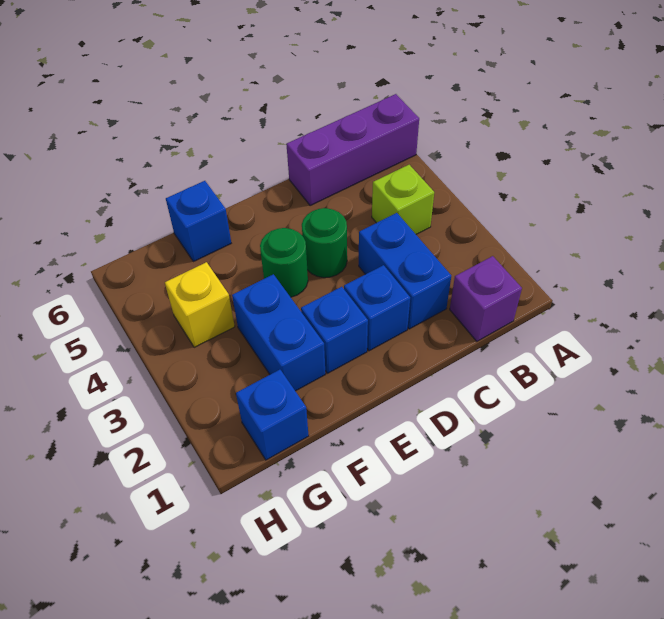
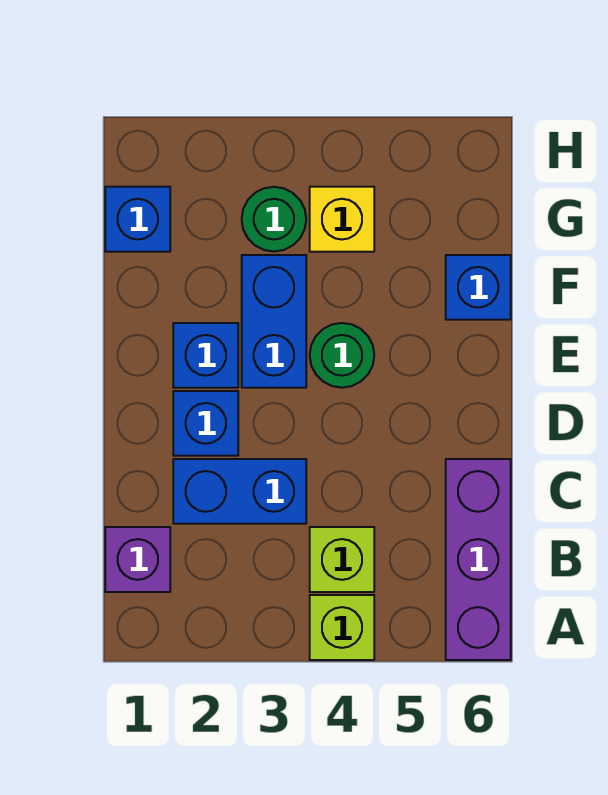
none -> lime 1x1 brick [310,595,374,660]
green 1x1 round brick [302,208,347,278] -> green 1x1 round brick moved to [242,187,306,252]
blue 1x2 brick [232,274,325,391] -> blue 1x2 brick turned to [242,255,306,388]

